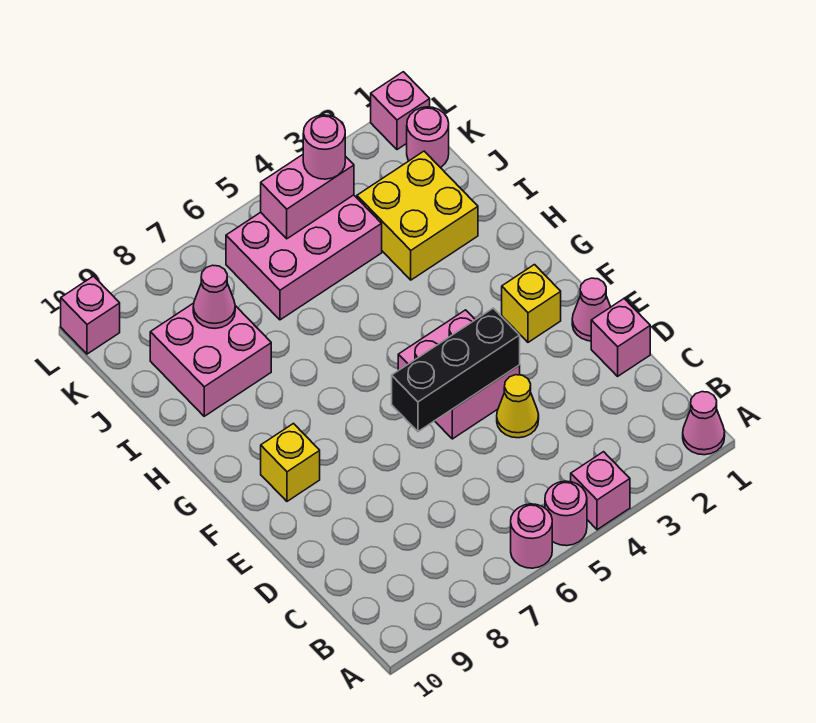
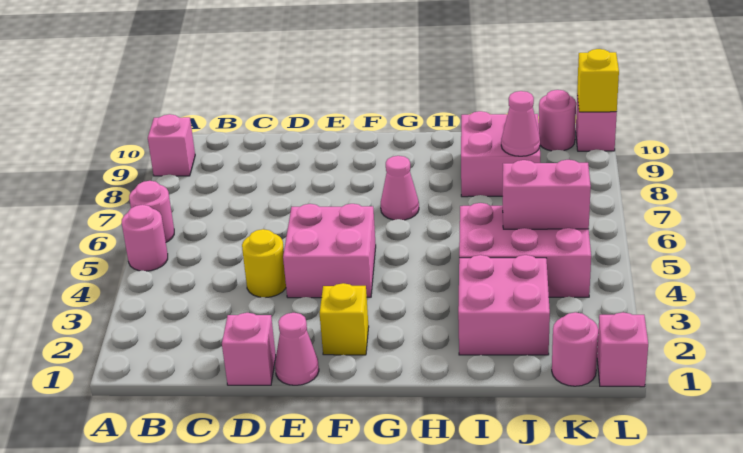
pink 1x1 cone [683,392,725,455] -> pink 1x1 cone moved to [381,156,419,220]
pink 1x1 brick [571,452,630,530] -> pink 1x1 brick moved to [148,114,195,176]
yellow 1x1 cone [497,375,539,438] -> yellow 1x1 round brick [242,229,286,297]
black 1x3 brick [392,308,520,431] -> none
yellow 1x1 brick [261,424,320,501] -> yellow 1x1 brick moved to [577,49,619,112]
yellow 2x2 brick [357,151,478,280] -> pink 2x2 brick [458,255,550,355]
pink 2x3 brick [226,195,382,320] -> pink 2x3 brick turned to [459,203,591,297]
pink 1x2 brick [261,155,354,239] -> pink 1x2 brick turned to [503,160,591,229]
pink 1x1 round brick [303,115,345,179] -> pink 1x1 round brick moved to [539,90,576,151]

